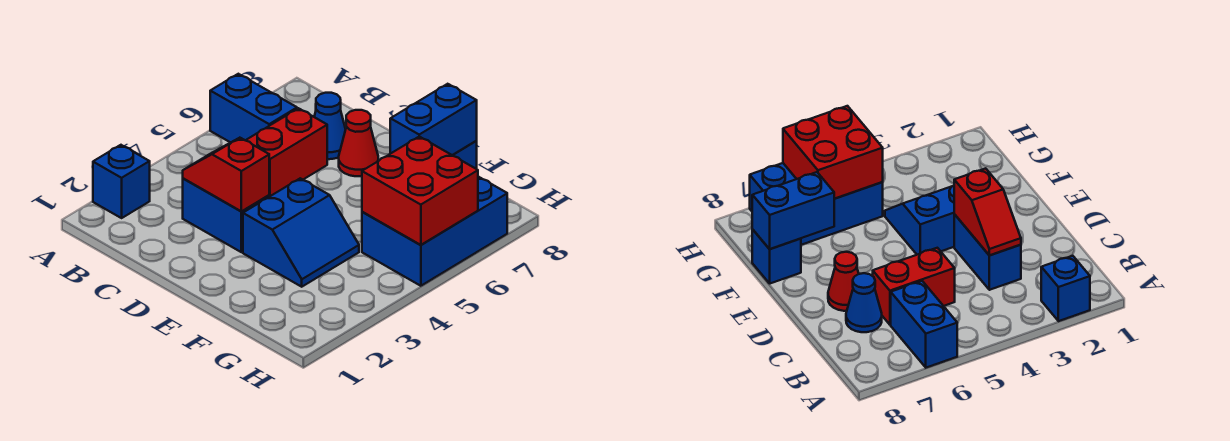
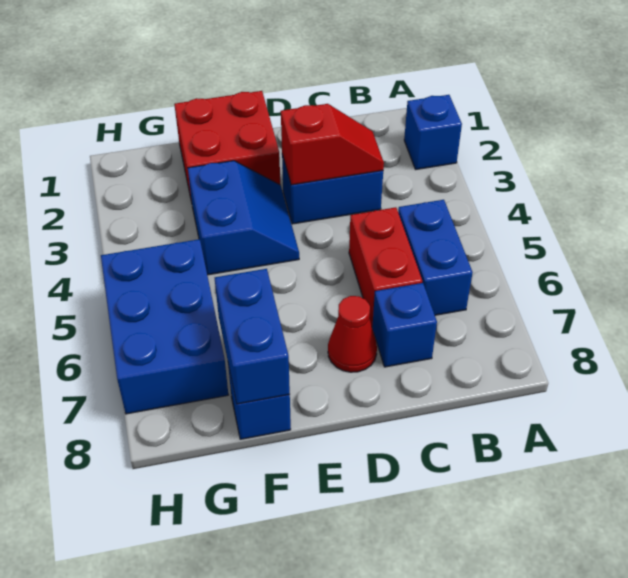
blue 1x2 brick [210,74,297,143] -> blue 1x2 brick turned to [398,200,473,315]
blue 1x1 cone [314,93,346,159] -> blue 1x1 brick [372,283,437,367]
blue 2x2 slope [243,178,359,287] -> blue 2x2 slope turned to [188,161,299,275]
red 2x2 brick [362,137,478,245] -> red 2x2 brick moved to [174,91,280,202]

